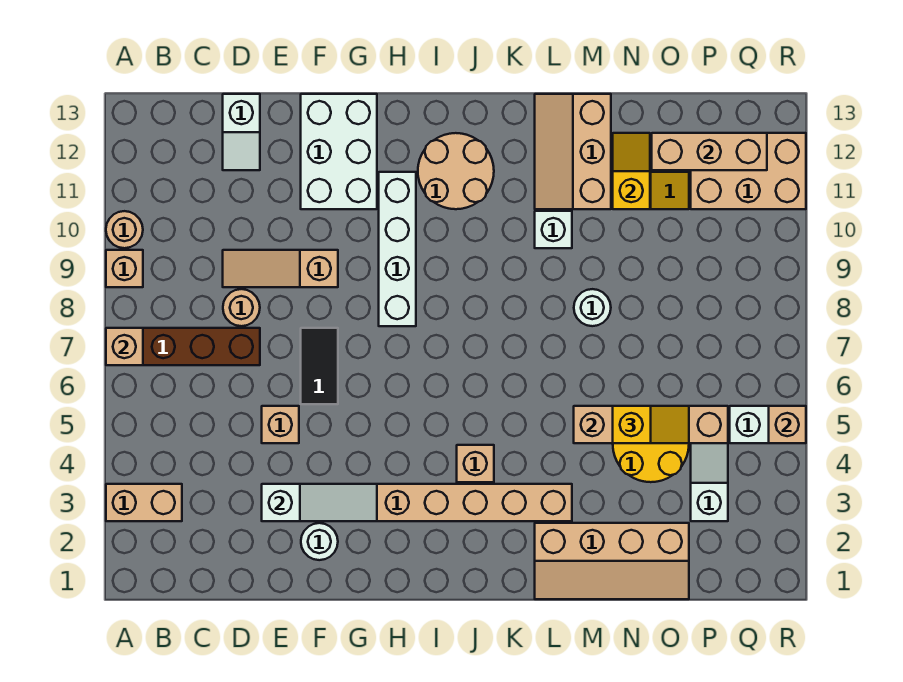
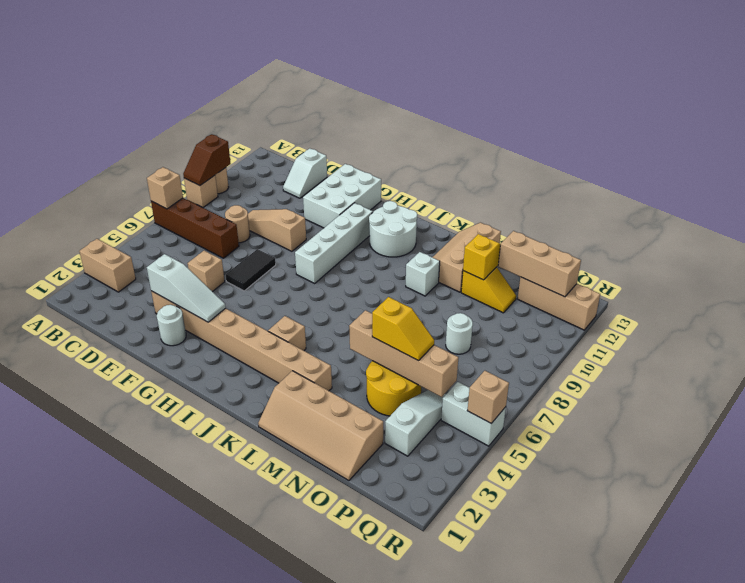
none -> brown 1x2 slope [183,134,231,186]
tan 2x2 round brick [418,133,494,209] -> white 2x2 round brick [369,201,417,257]
white 1x1 round brick [574,289,611,326] -> white 1x1 round brick moved to [446,313,473,354]
tan 2x3 brick [691,133,806,209] -> tan 1x3 brick [518,277,600,330]

